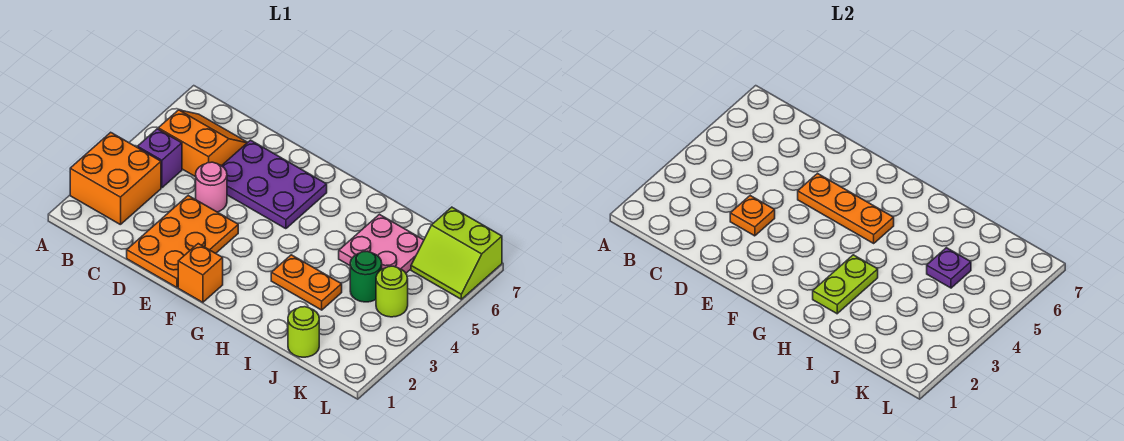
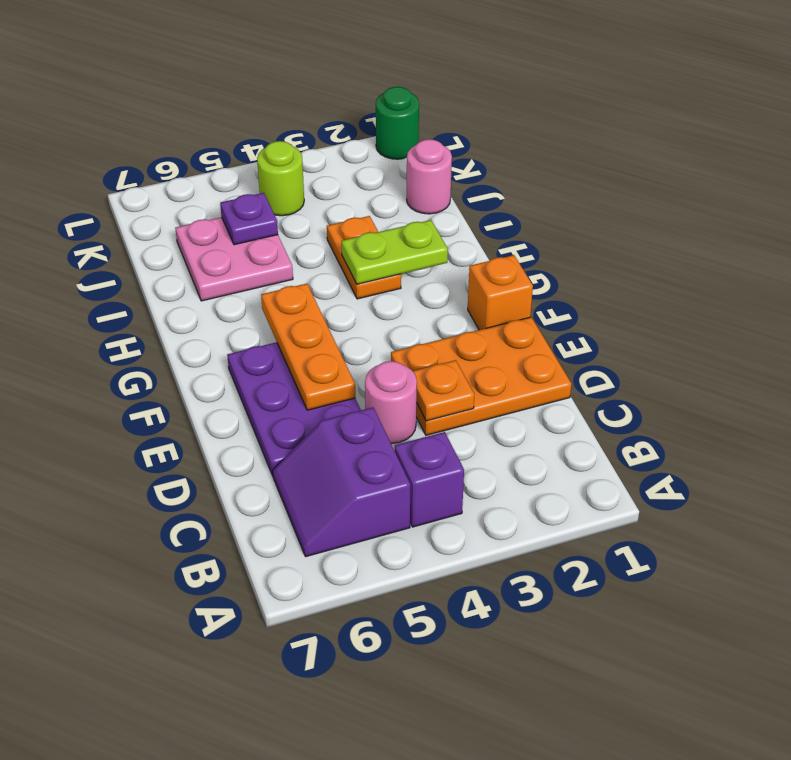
orange 2x2 brick [70,132,161,225] -> none
orange 2x2 slope [158,110,248,177] -> purple 2x2 slope [273,407,410,557]
lime 1x1 round brick [288,307,319,357] -> pink 1x1 round brick [407,139,452,214]
green 1x1 round brick [350,251,382,302] -> green 1x1 round brick moved to [376,87,419,159]
lime 2x2 slope [411,207,502,299] -> none

